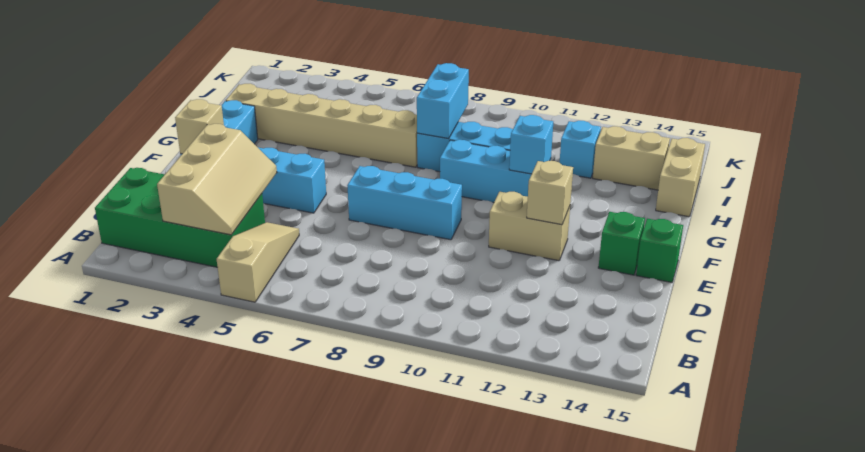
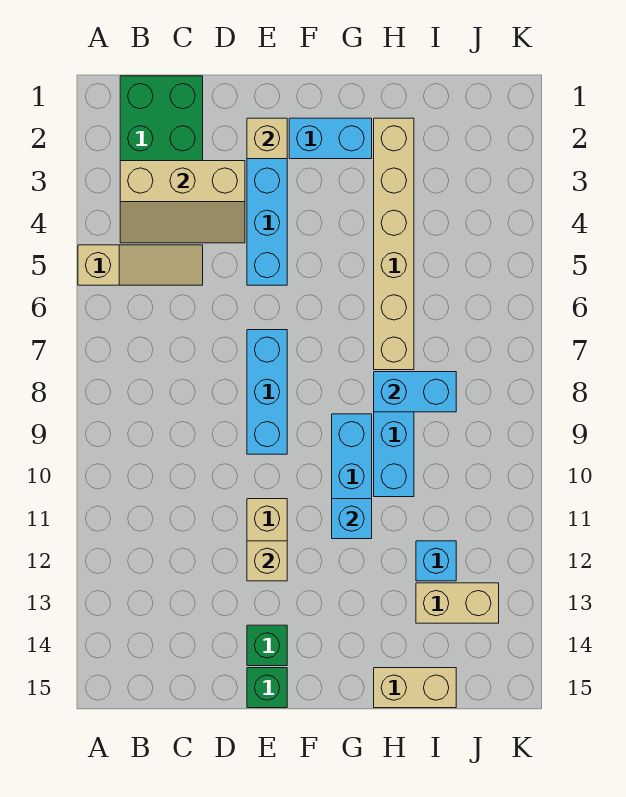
tan 1x2 brick [593,126,670,190] -> tan 1x2 brick turned to [416,583,499,623]

